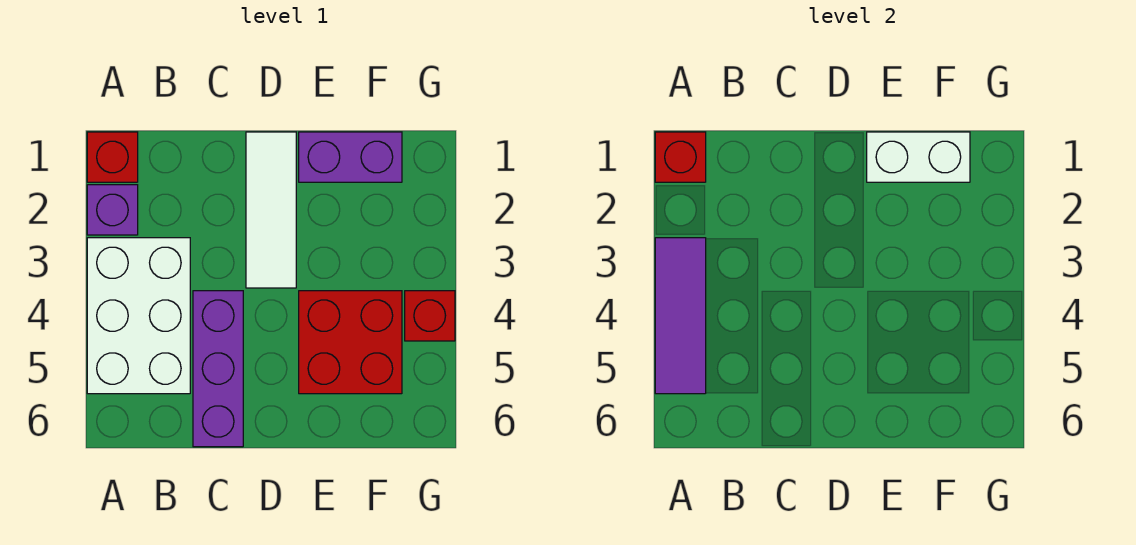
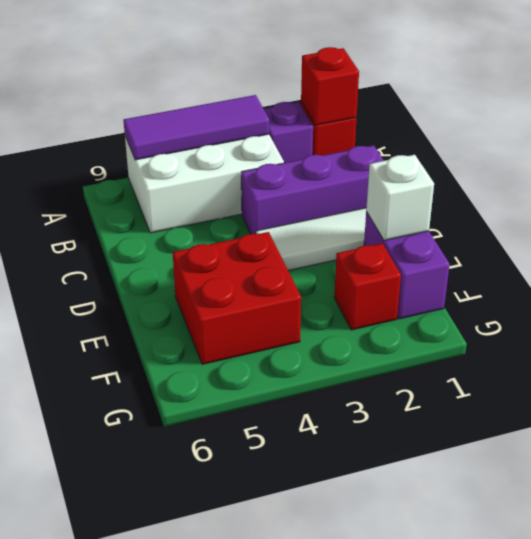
purple 1x3 brick [193,291,243,447] -> purple 1x3 brick moved to [241,146,384,234]
white 1x2 brick [867,132,970,182] -> white 1x1 brick [366,155,434,241]
red 1x1 brick [405,291,455,341] -> red 1x1 brick moved to [334,243,401,330]

